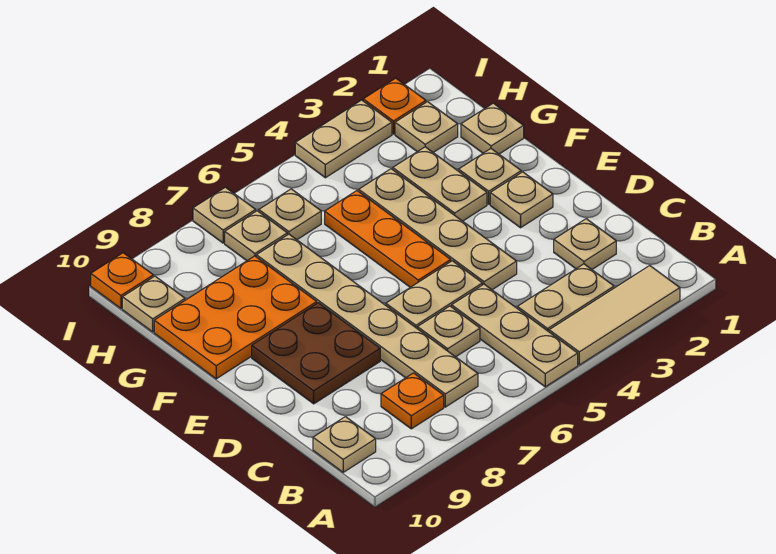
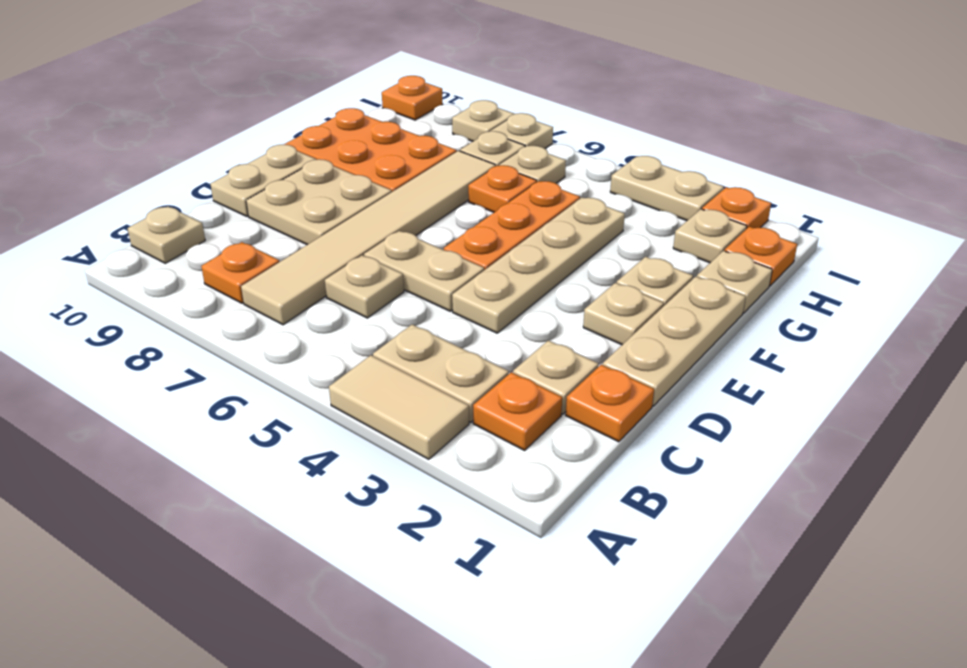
tan 1x3 tile [549,266,680,365] -> tan 1x2 tile [329,355,469,459]
tan 1x3 plate [452,284,578,387] -> tan 1x3 plate moved to [603,277,746,406]
none -> orange 1x1 plate [473,372,562,450]
tan 1x6 plate [256,234,478,407] -> tan 1x6 tile [241,151,496,325]
none -> orange 1x1 plate [566,365,654,442]
brown 2x2 plate [252,303,380,404] -> tan 2x2 plate [246,159,392,245]
tan 1x2 plate [393,147,487,221] -> tan 1x2 plate moved to [211,145,316,216]
none -> orange 1x1 plate [468,165,537,212]
none -> orange 1x1 plate [724,227,797,286]
tan 1x1 plate [122,276,185,332] -> tan 1x1 plate moved to [452,100,514,141]

